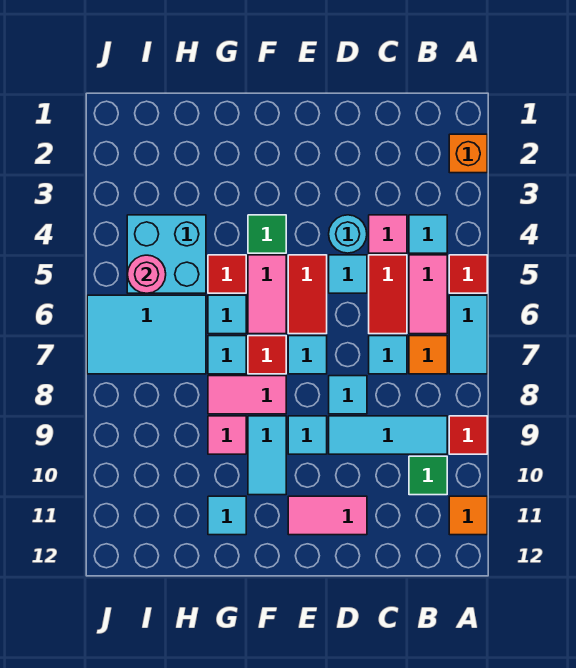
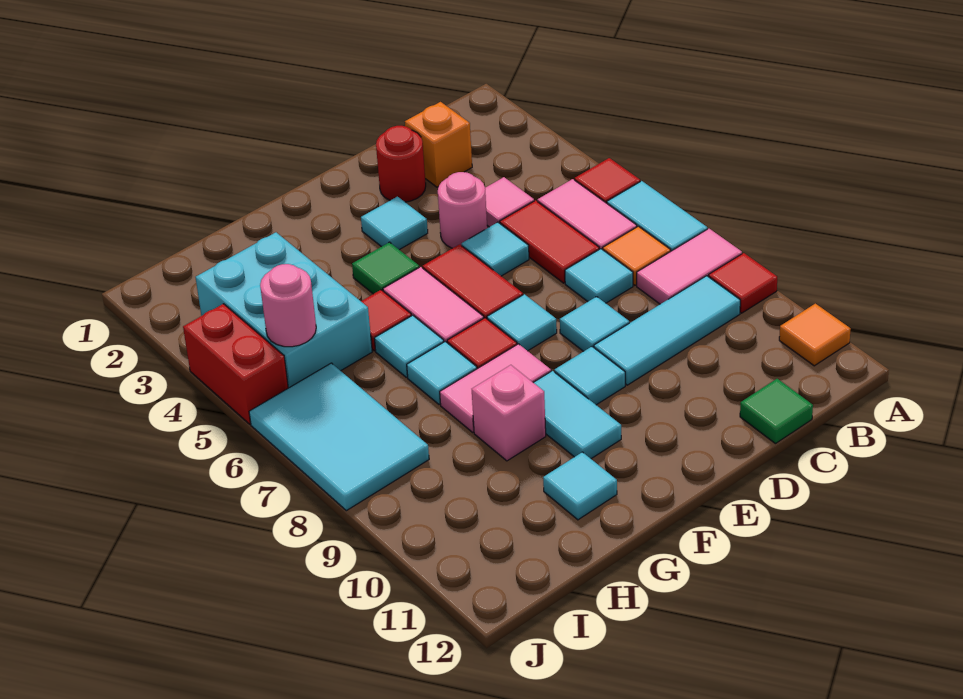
orange 1x1 brick [449,134,487,173] -> orange 1x1 brick moved to [405,102,472,187]
cyan 1x1 tile [409,215,447,253] -> cyan 1x1 tile moved to [361,197,428,250]
green 1x1 tile [409,456,447,495] -> green 1x1 tile moved to [740,379,813,444]
none -> red 1x1 round brick [376,126,426,202]
cyan 1x1 round brick [329,215,367,253] -> pink 1x1 round brick [438,172,487,248]
pink 1x2 tile [288,496,367,535] -> pink 1x2 tile moved to [637,229,742,304]
pink 1x1 tile [208,416,246,454] -> pink 1x1 brick [472,365,546,461]
cyan 2x2 brick [127,215,206,293] -> cyan 2x3 brick [196,232,372,388]
cyan 2x3 tile [87,295,206,374] -> cyan 2x3 tile turned to [249,363,429,511]
none -> red 1x2 brick [183,304,288,424]

